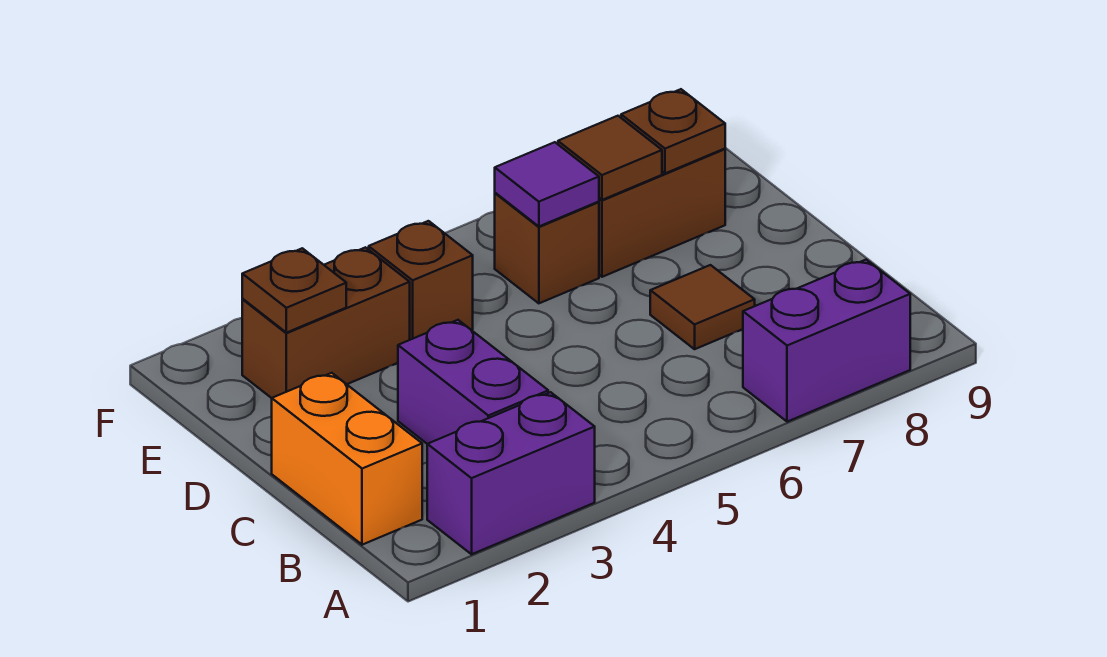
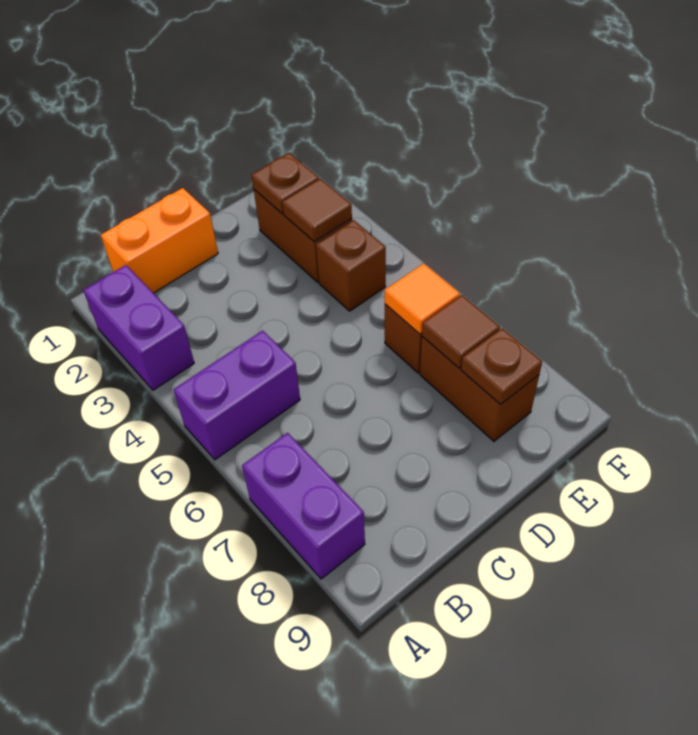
purple 1x2 brick [398,320,548,444] -> purple 1x2 brick moved to [173,331,300,460]
brown 1x1 tile [650,265,755,349] -> brown 1x1 tile moved to [282,178,352,242]
purple 1x1 tile [495,142,599,226] -> orange 1x1 tile [385,264,460,334]

